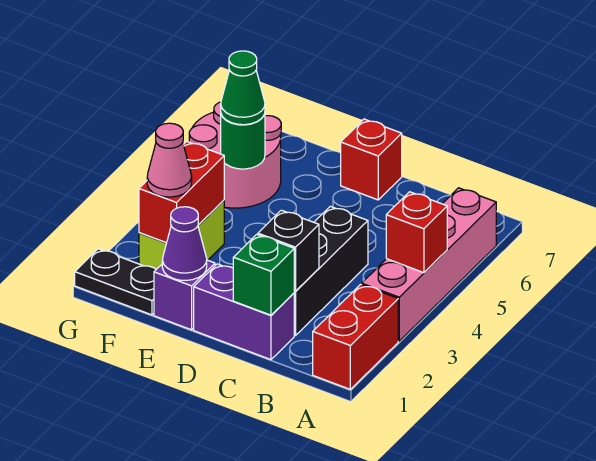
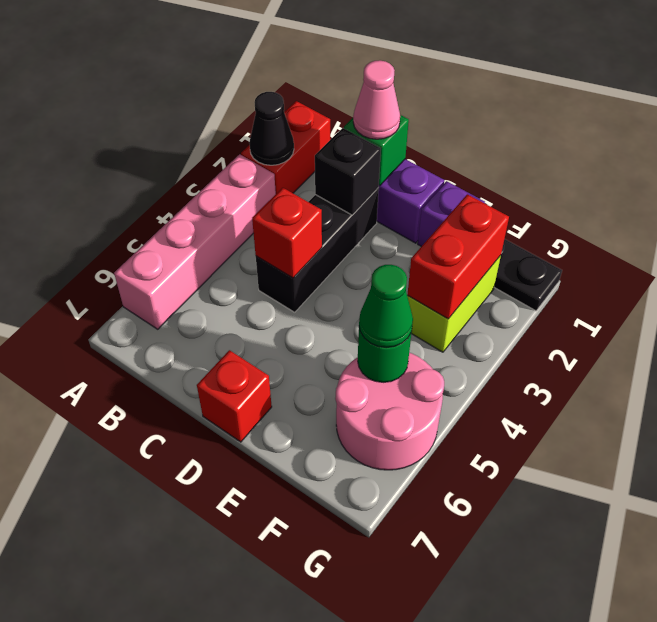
none -> black 1x1 cone [249,92,294,165]
red 1x1 brick [386,192,447,273] -> red 1x1 brick moved to [252,188,322,278]
purple 1x1 cone [162,207,207,280] -> none
pink 1x1 cone [147,123,192,197] -> pink 1x1 cone moved to [353,60,400,139]

